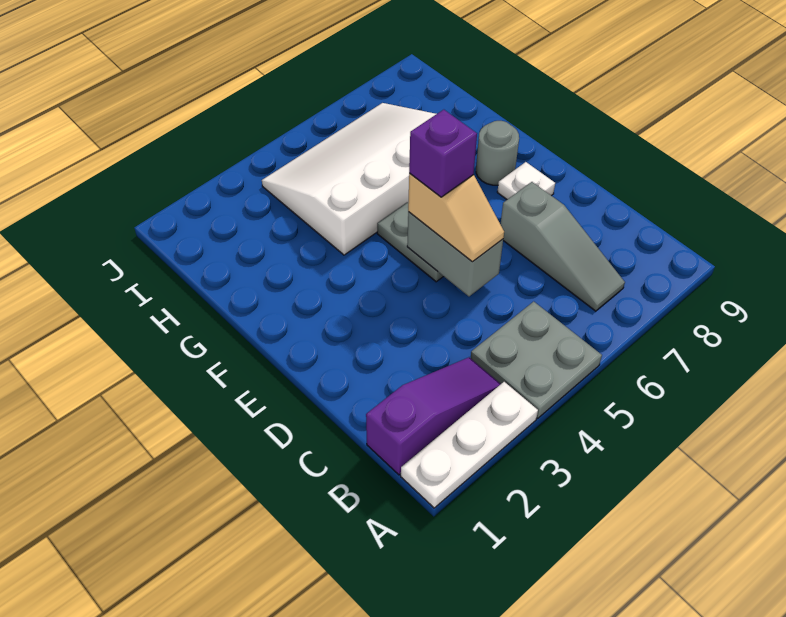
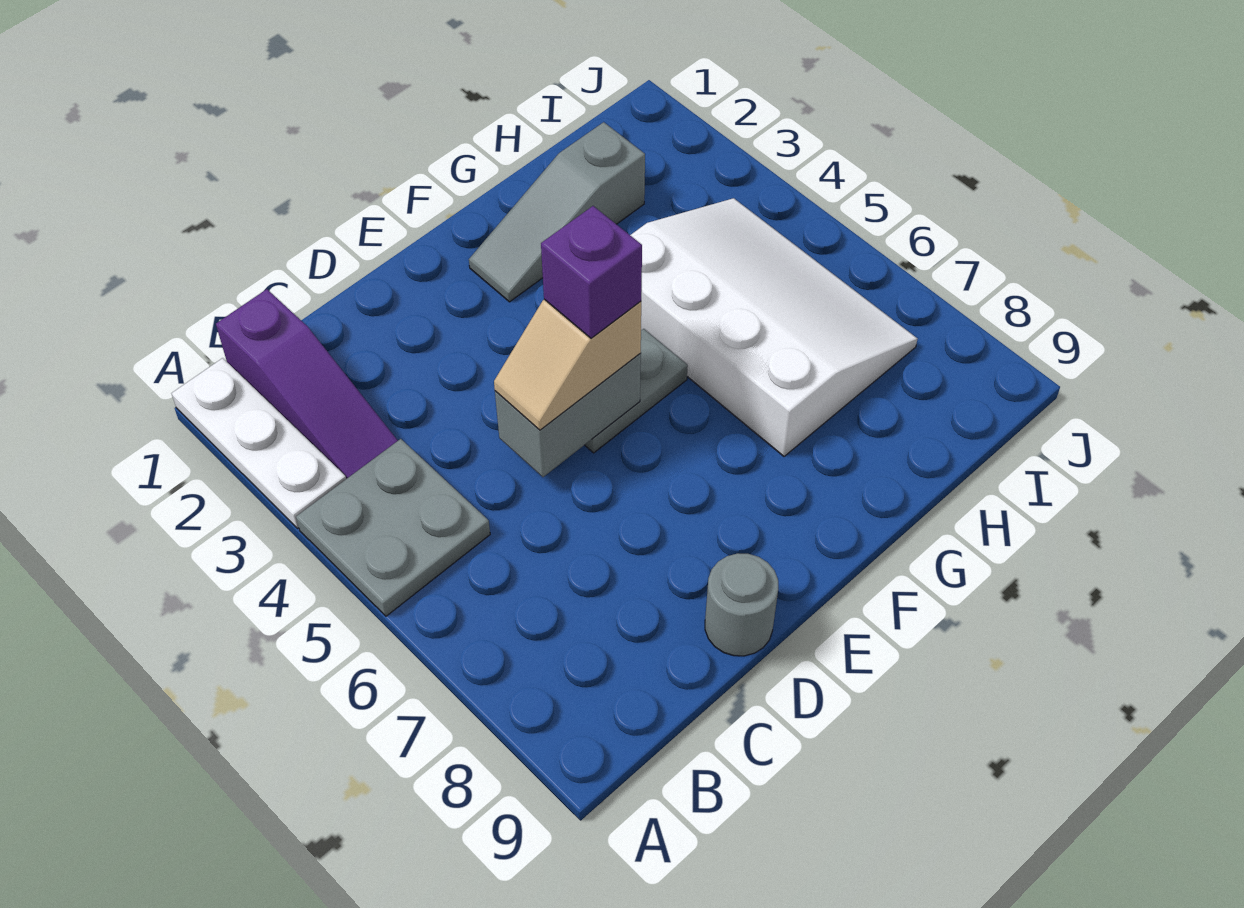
grey 1x3 slope [500,182,625,311] -> grey 1x3 slope moved to [469,122,645,302]
white 1x1 plate [497,162,555,199] -> none
grey 1x1 round brick [476,121,519,185] -> grey 1x1 round brick moved to [705,553,778,656]

